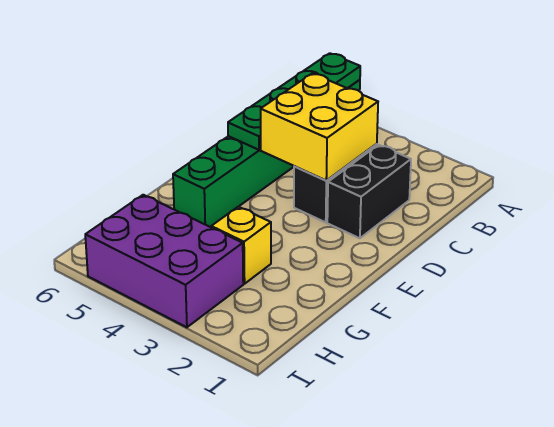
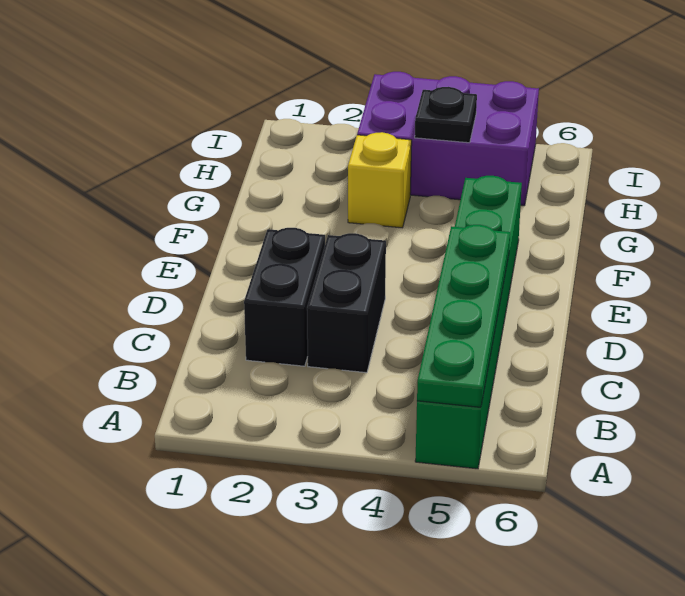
yellow 2x2 brick [260,73,378,181] -> none
none -> black 1x1 plate [415,87,477,143]

